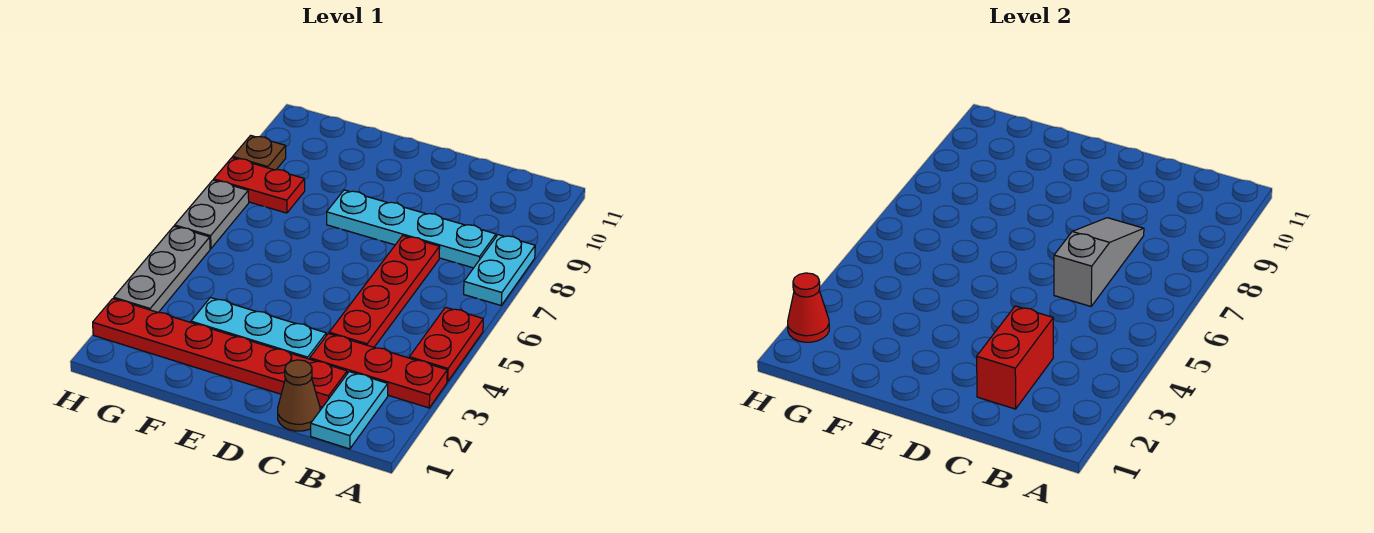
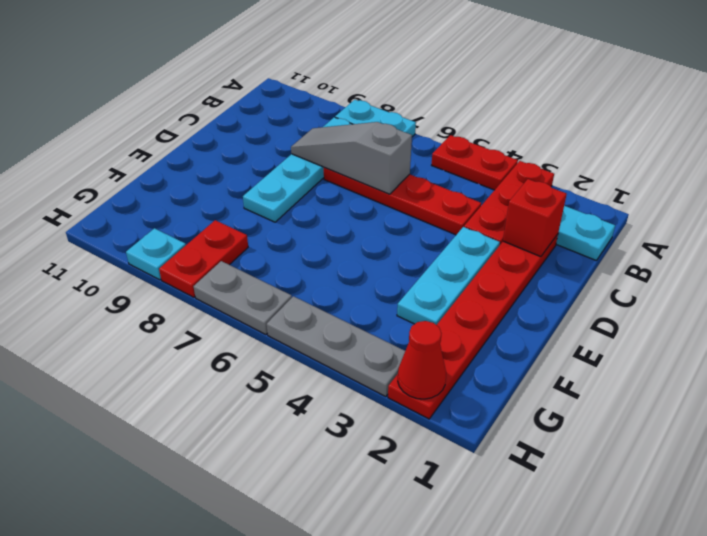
brown 1x1 cone [278,360,320,431] -> none
red 1x2 brick [977,306,1053,409] -> red 1x1 brick [503,179,567,257]
brown 1x1 plate [233,135,286,170] -> cyan 1x1 plate [126,228,186,280]

